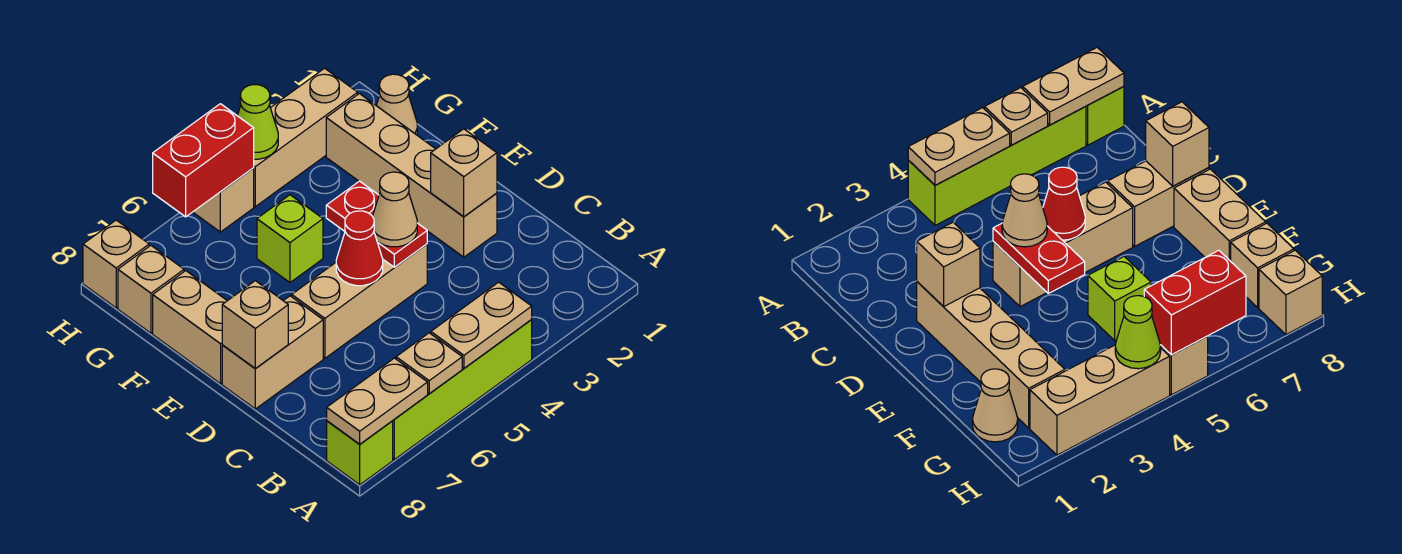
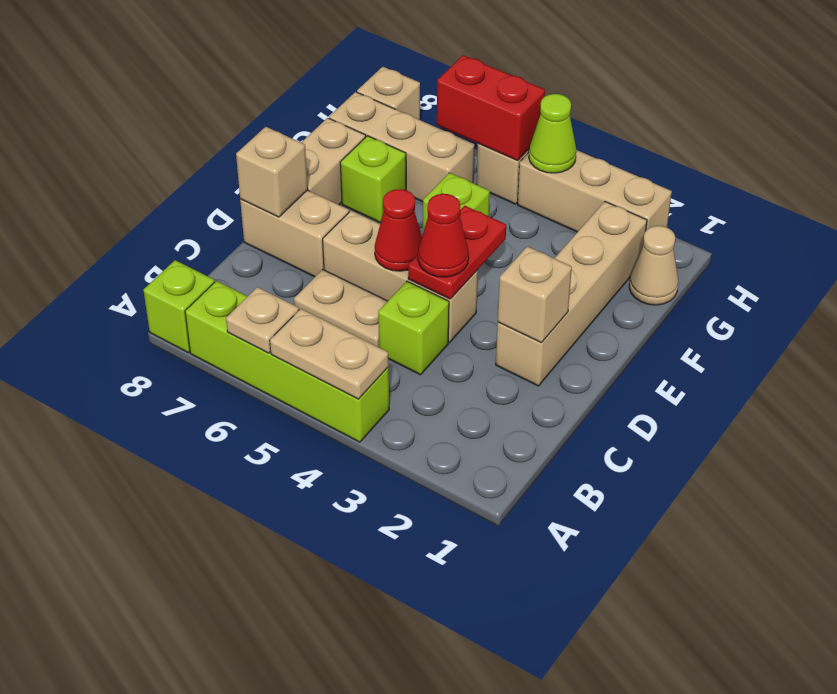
tan 1x2 plate [327,358,428,444] -> tan 1x2 plate moved to [294,269,388,347]
none -> lime 1x1 brick [378,281,449,375]
tan 1x1 cone [372,172,417,247] -> red 1x1 cone [418,194,469,277]
none -> lime 1x1 brick [340,136,406,222]
tan 1x1 brick [118,246,184,333] -> tan 1x3 brick [329,92,475,202]

